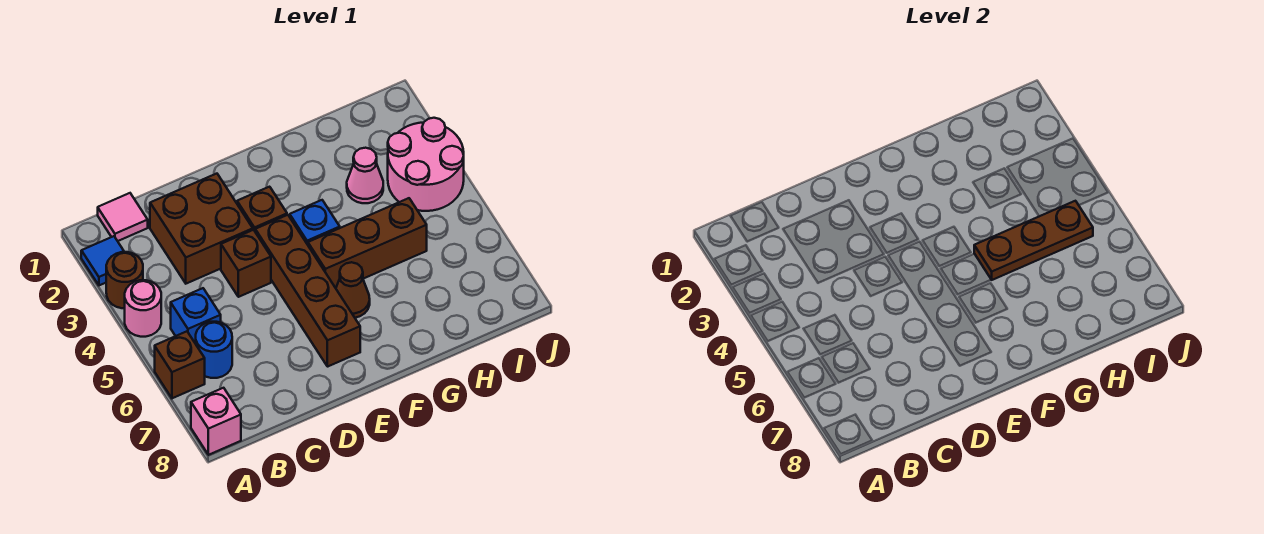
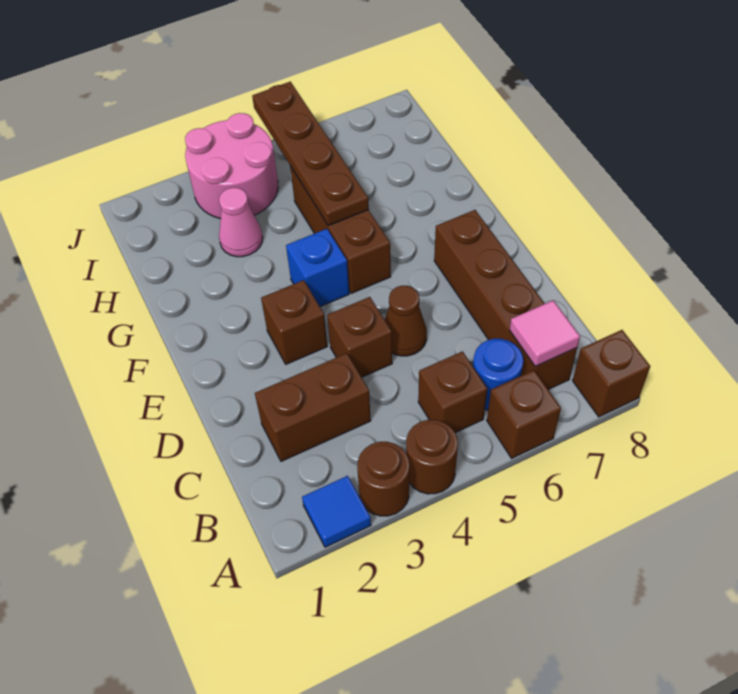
pink 1x1 round brick [125,280,161,337] -> brown 1x1 round brick [406,420,458,494]
pink 1x1 brick [191,388,241,455] -> brown 1x1 brick [573,330,650,417]
pink 1x1 tile [98,193,148,241] -> pink 1x1 tile moved to [510,300,580,366]
blue 1x1 brick [171,288,221,344] -> brown 1x1 brick [418,351,487,433]
brown 2x2 brick [150,174,253,284] -> brown 1x2 brick [255,353,371,461]
brown 1x4 brick [255,215,360,367] -> brown 1x4 brick turned to [434,210,577,389]
brown 1x1 cone [336,262,370,318] -> brown 1x1 cone moved to [385,286,427,356]
brown 1x3 plate [974,201,1093,280] -> brown 1x4 plate [252,82,369,226]

